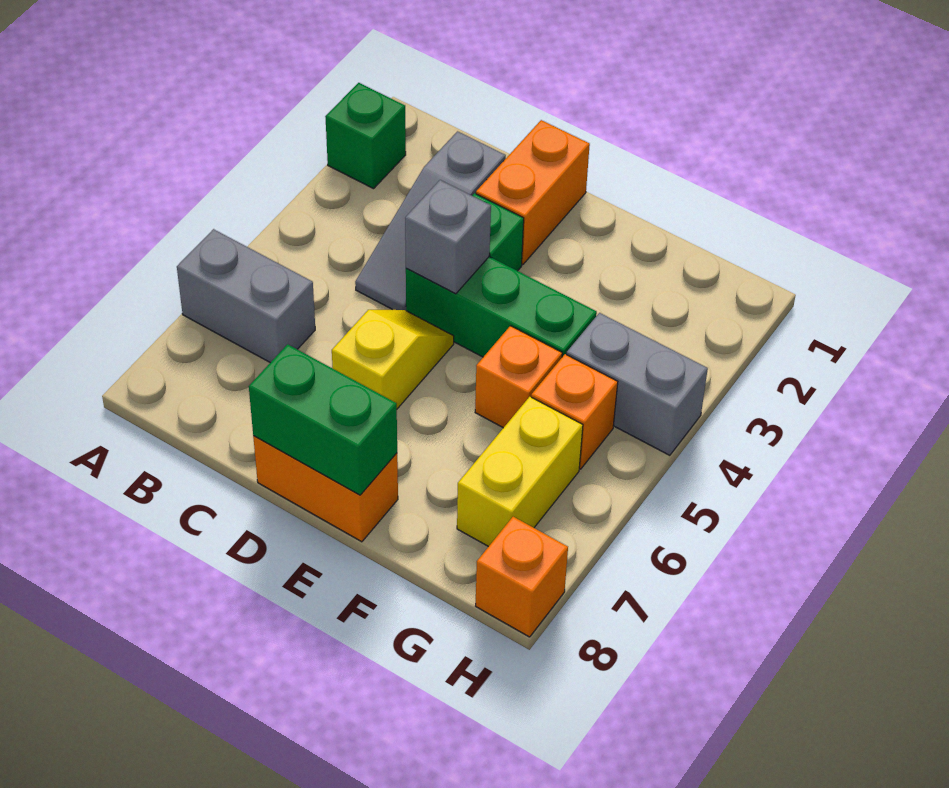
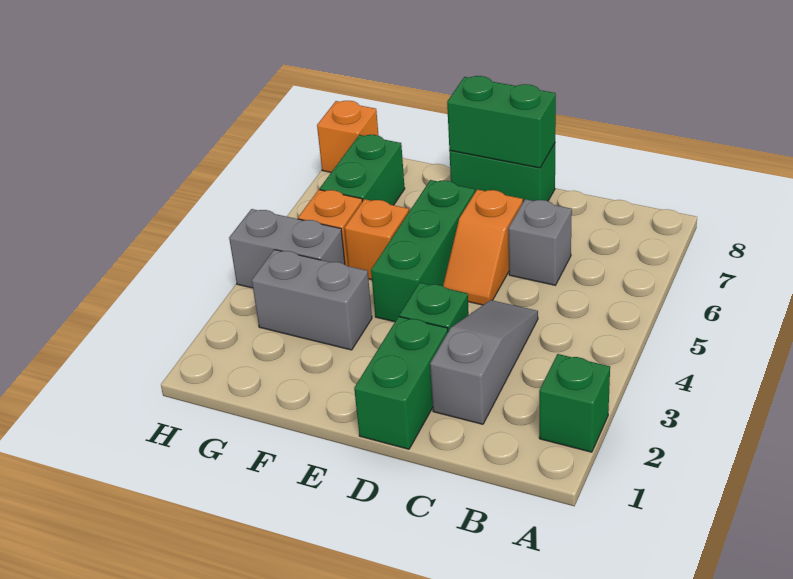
grey 1x2 brick [177,229,315,363] -> grey 1x2 brick moved to [252,250,372,350]
orange 1x2 brick [476,120,590,264] -> green 1x2 brick [354,317,448,449]
green 1x3 brick [406,257,597,357] -> green 1x3 brick turned to [371,180,475,322]
grey 1x1 brick [405,180,491,294] -> grey 1x1 brick moved to [508,199,572,285]
yellow 1x2 slope [332,310,454,409] -> orange 1x2 slope [443,190,523,305]
orange 1x2 brick [253,436,398,542] -> green 1x2 brick [449,144,555,202]
yellow 1x2 brick [457,397,583,547] -> green 1x2 brick [320,135,405,205]

